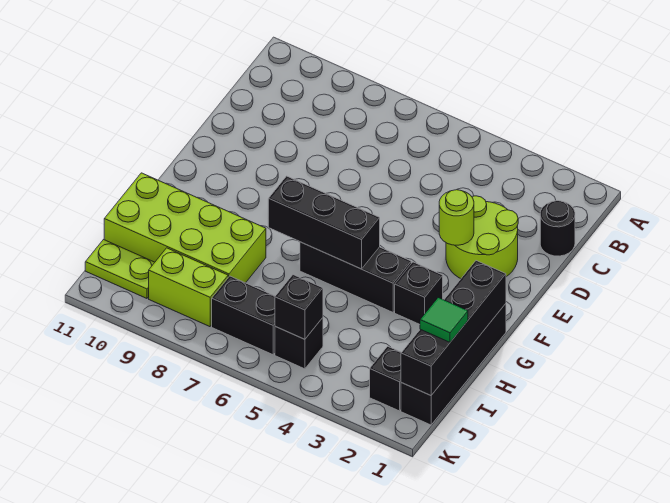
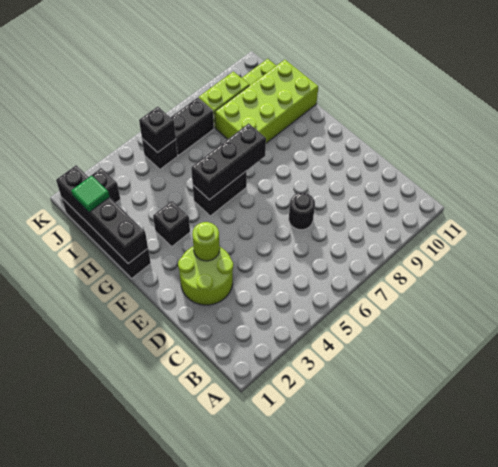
black 1x1 round brick [540,201,575,256] -> black 1x1 round brick moved to [289,193,315,230]
black 1x3 brick [300,242,411,312] -> black 1x2 brick [193,171,247,216]

